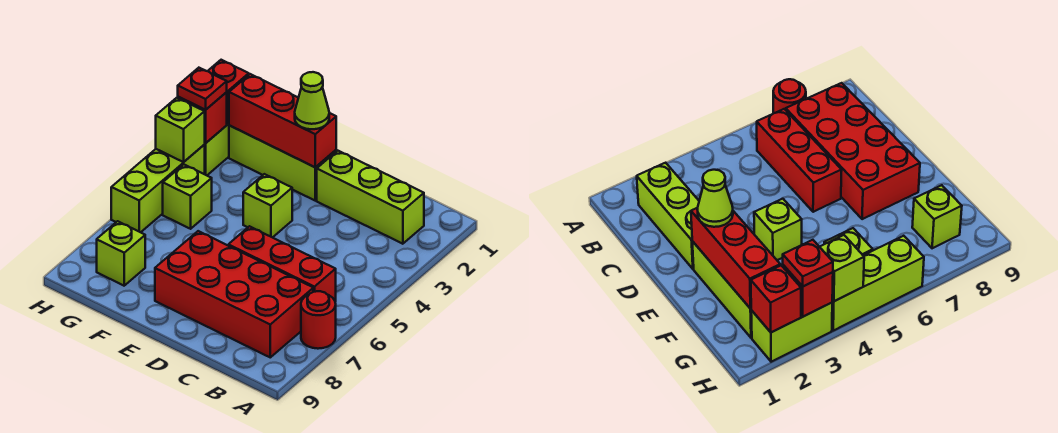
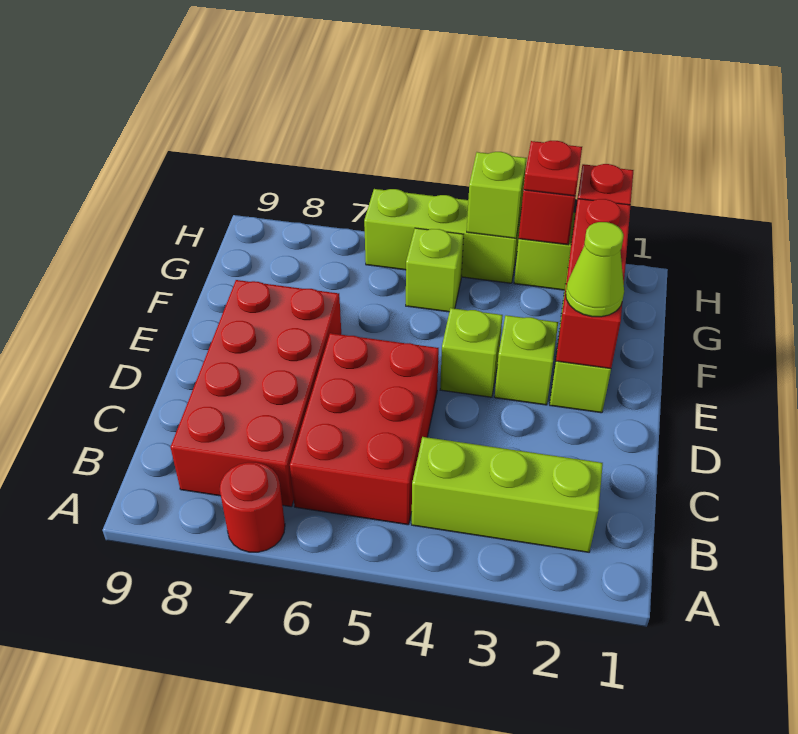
lime 1x3 brick [317,151,424,244] -> lime 1x3 brick turned to [412,437,603,552]
red 1x3 brick [228,226,336,302] -> red 2x3 brick [290,333,439,525]
lime 1x1 brick [97,221,145,286] -> lime 1x1 brick moved to [495,315,558,405]

